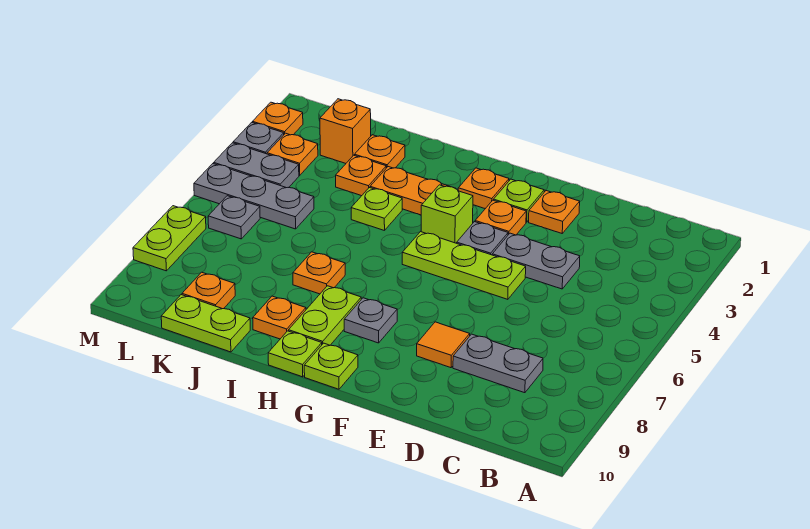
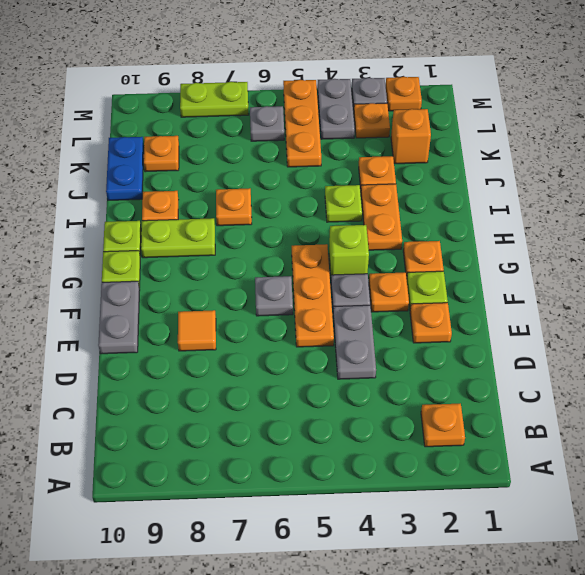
grey 1x2 plate [453,334,543,393] -> grey 1x2 plate moved to [98,281,140,354]
lime 1x3 plate [402,232,526,299] -> orange 1x3 plate [292,244,334,347]
grey 1x1 plate [344,298,397,343] -> grey 1x1 plate moved to [255,276,293,316]
orange 1x1 plate [354,135,405,168] -> orange 1x1 plate moved to [421,404,465,447]
lime 1x2 plate [161,295,250,352] -> blue 1x2 plate [106,137,144,200]
grey 1x3 plate [194,164,314,229] -> orange 1x3 plate [283,80,321,167]

